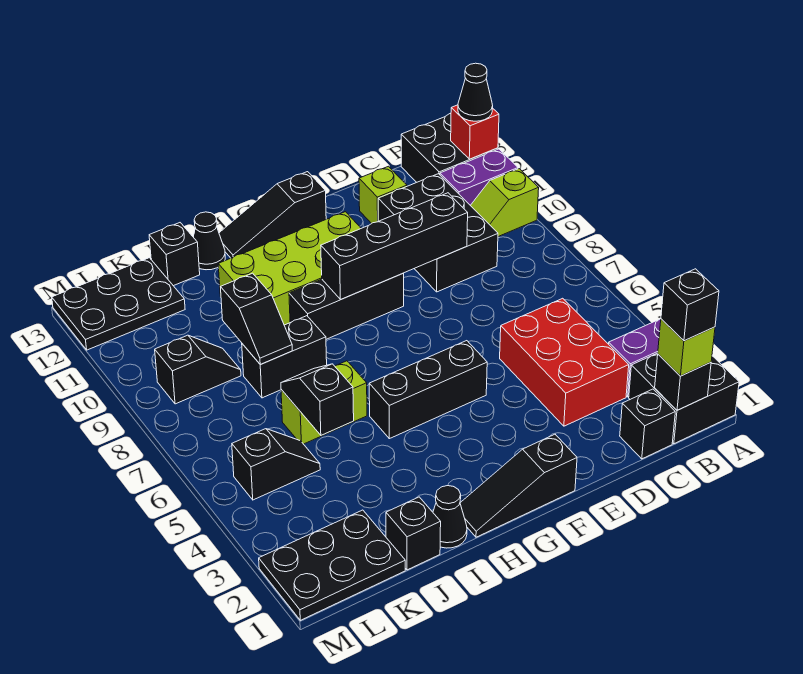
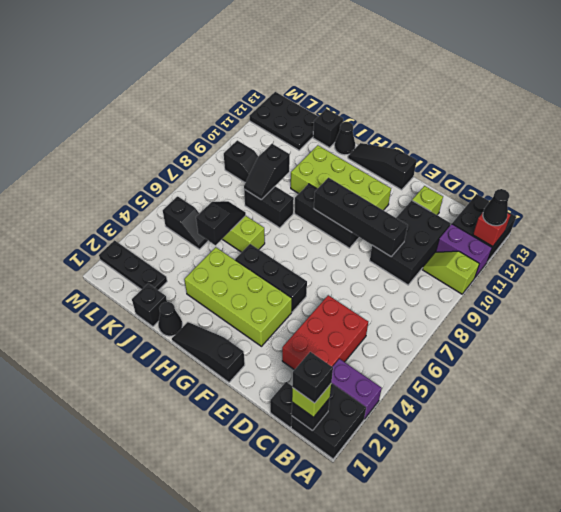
none -> lime 2x4 brick [184,247,292,346]
black 2x3 plate [259,510,405,620] -> black 1x3 plate [99,240,167,290]

